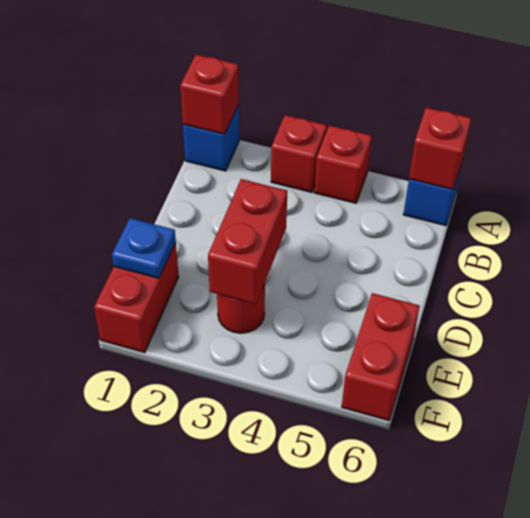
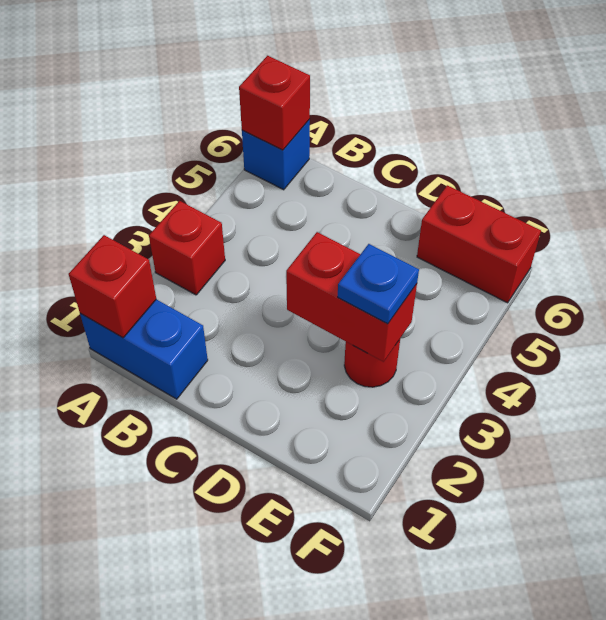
blue 1x1 brick [183,105,239,171] -> blue 1x2 brick [80,299,208,399]
red 1x1 brick [314,126,372,203] -> none
red 1x2 brick [94,243,179,353] -> none
blue 1x1 plate [112,218,176,278] -> blue 1x1 plate moved to [338,244,419,324]

